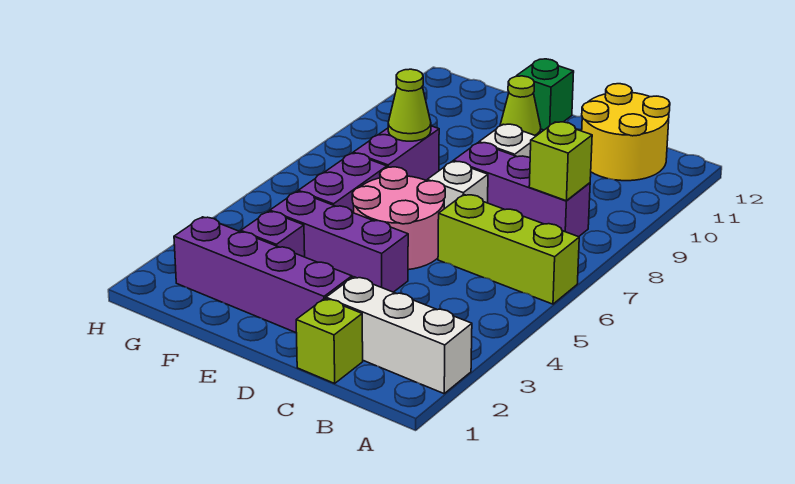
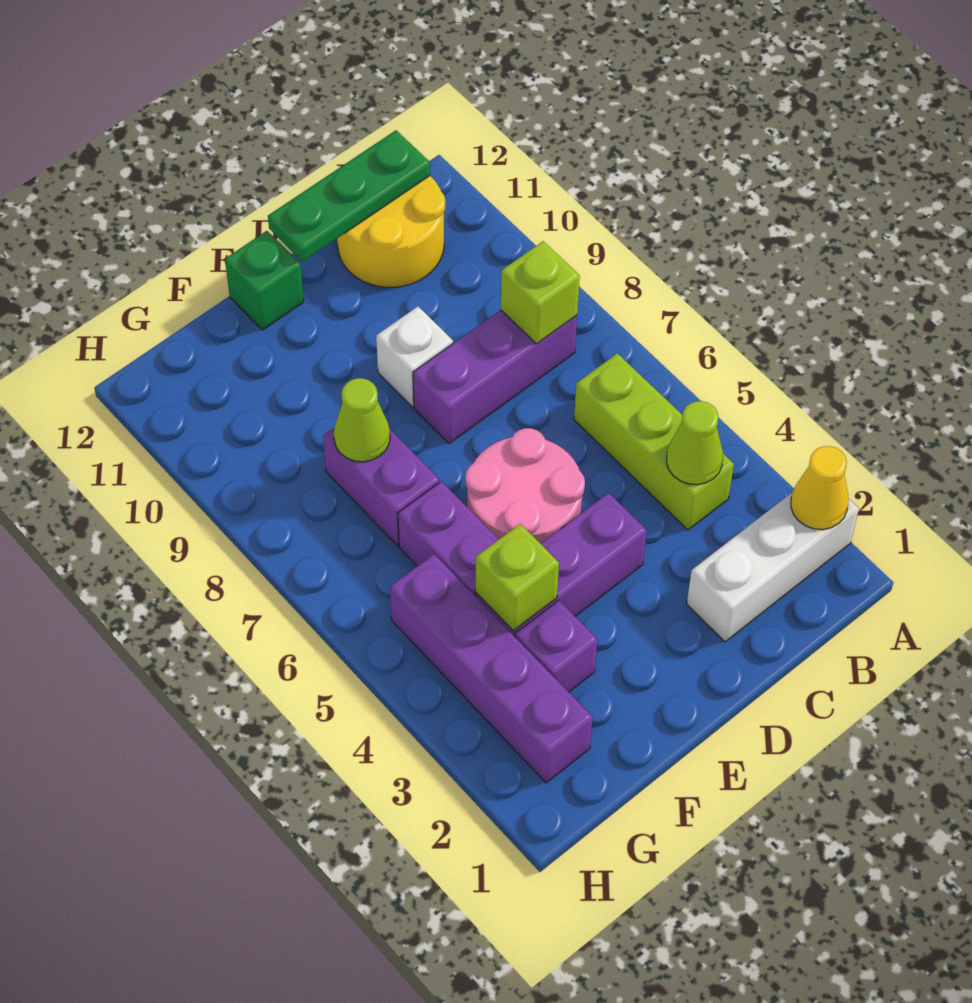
none -> yellow 1x1 cone [791,446,848,529]
lime 1x3 brick [438,195,579,304] -> lime 1x3 brick turned to [574,353,734,530]
none -> green 1x3 plate [268,130,430,261]
lime 1x1 brick [296,298,363,383] -> lime 1x1 brick moved to [475,524,559,631]
purple 1x4 brick [174,217,352,333] -> purple 1x4 brick turned to [390,554,593,783]
white 1x1 brick [427,161,488,209] -> none
lime 1x1 cone [500,76,541,136] -> lime 1x1 cone moved to [666,401,723,485]

